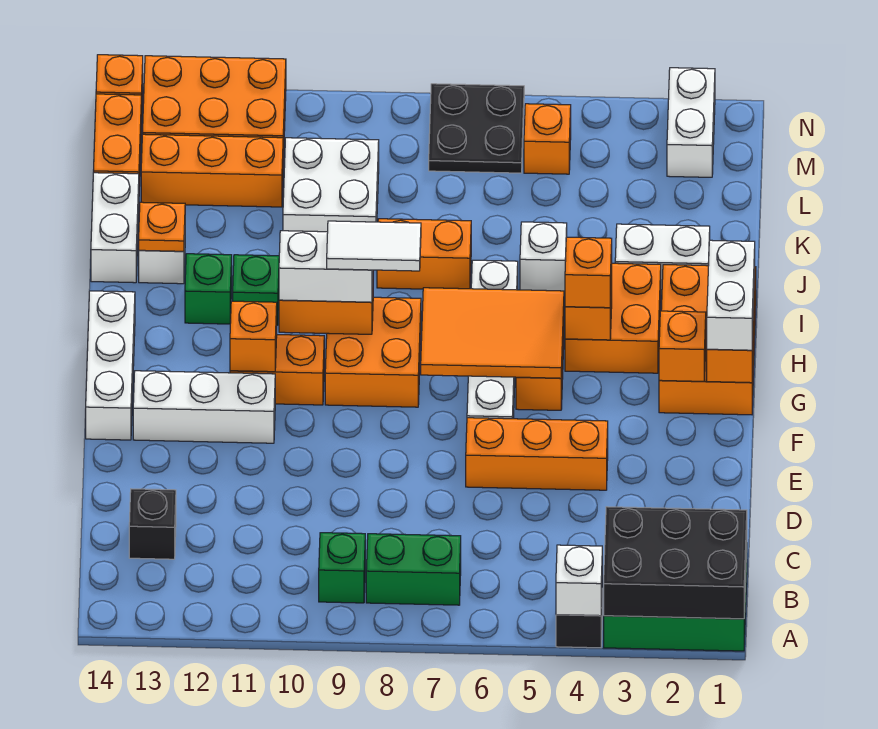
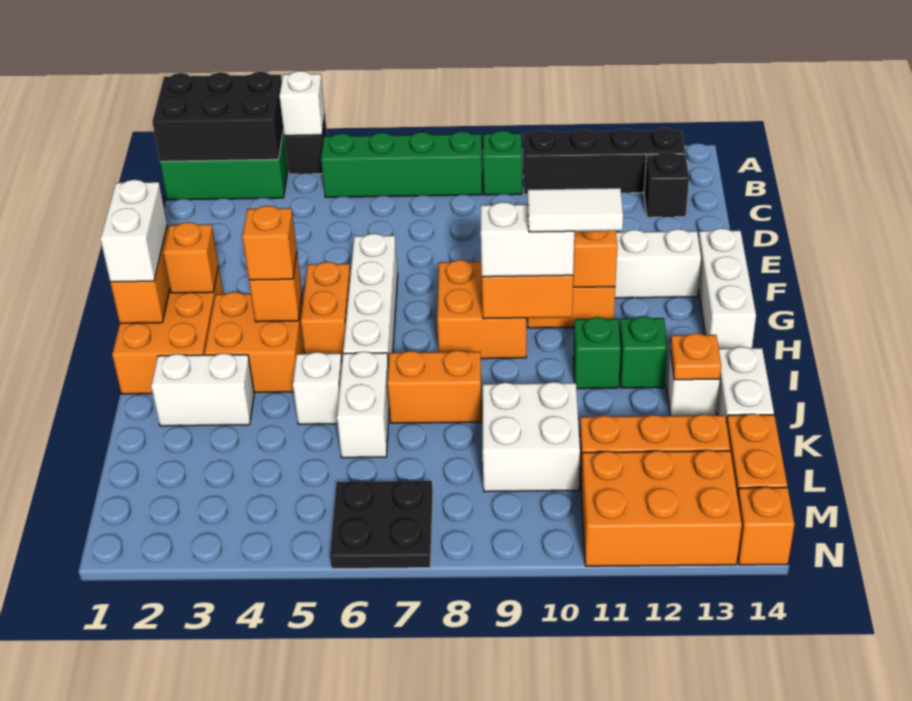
green 1x2 brick [366,534,461,605] -> green 1x4 brick [321,131,482,197]
none -> black 1x4 brick [523,128,685,194]
orange 1x3 brick [466,418,608,490] -> none
orange 2x3 tile [421,288,564,378] -> none
white 1x2 tile [327,221,421,271] -> white 1x2 tile moved to [528,188,623,232]
white 1x2 brick [667,68,715,177] -> white 1x2 brick moved to [337,351,390,458]
orange 1x1 brick [524,104,571,174] -> none

